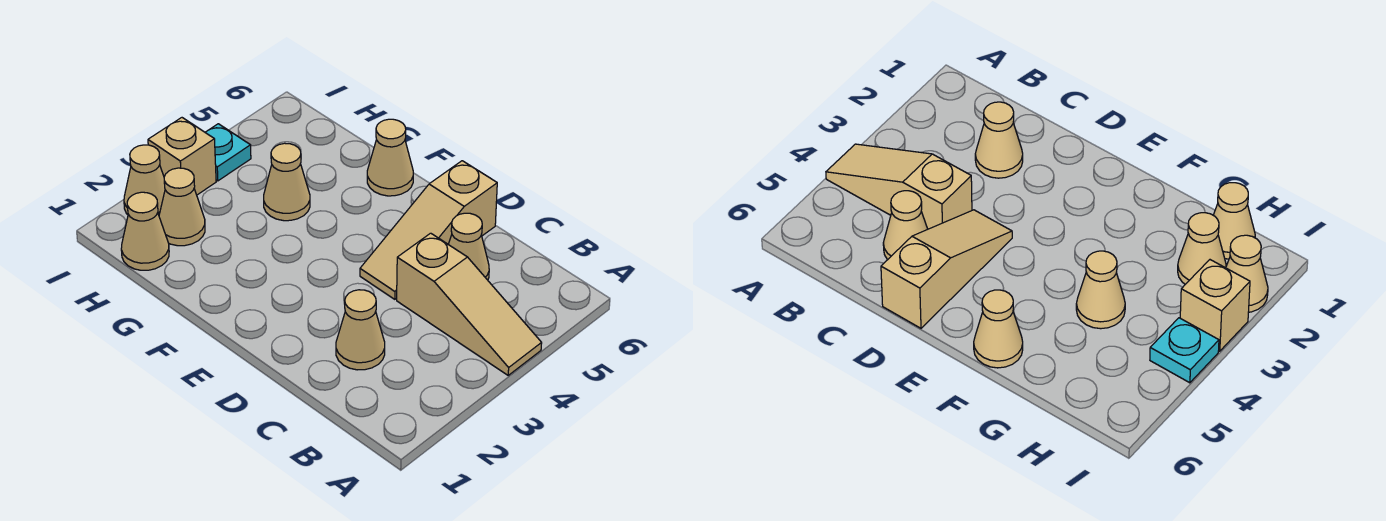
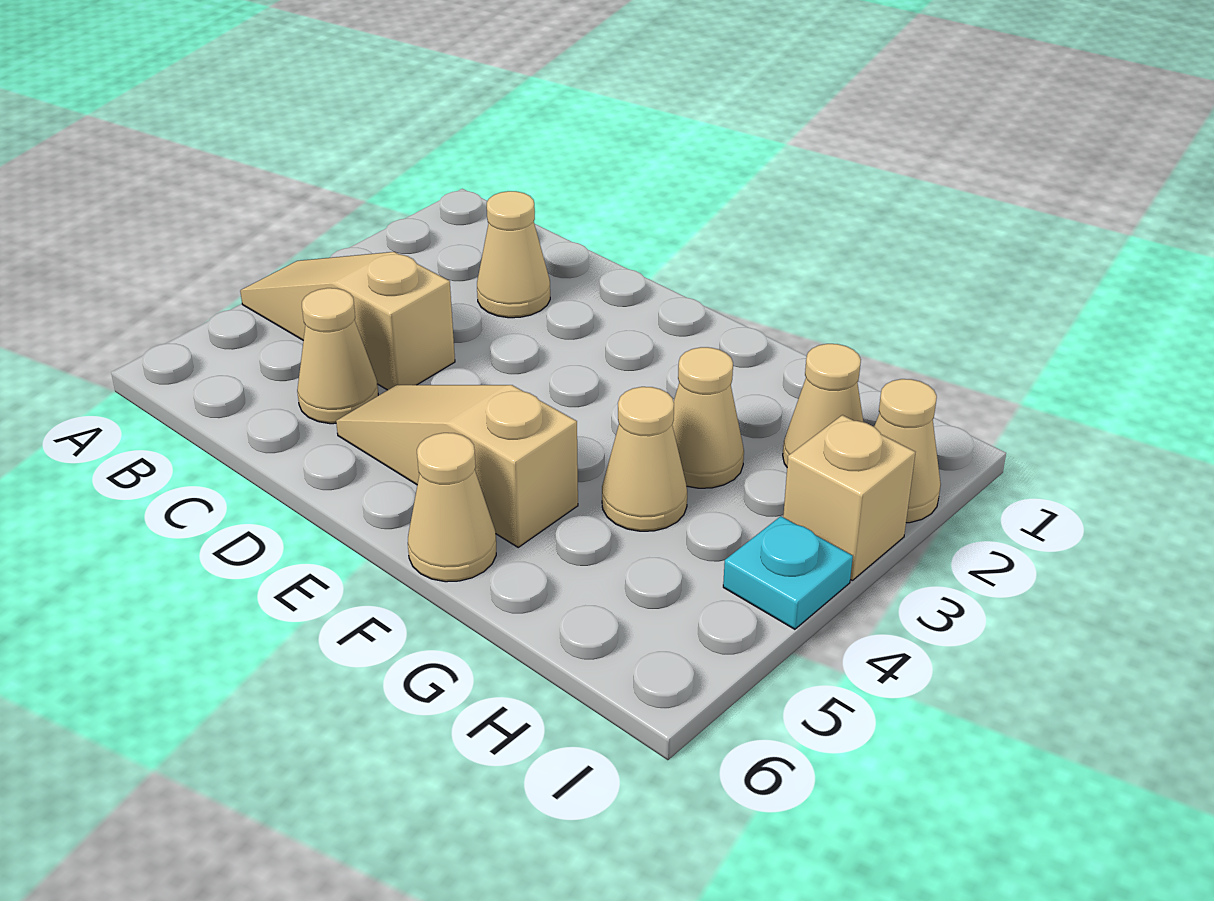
tan 1x3 slope [360,161,497,299] -> tan 1x3 slope turned to [336,385,578,547]
tan 1x1 cone [121,192,169,270] -> tan 1x1 cone moved to [672,347,744,488]

